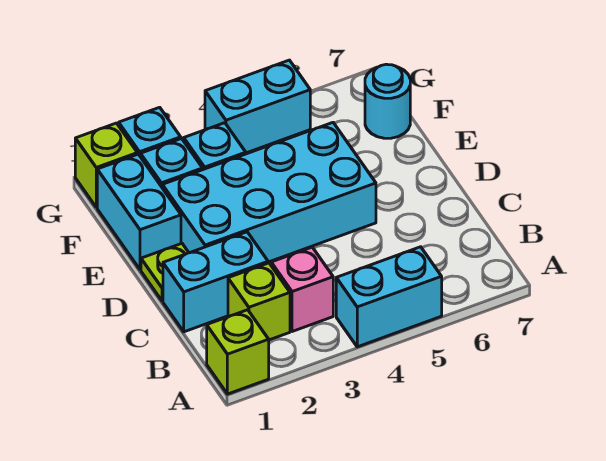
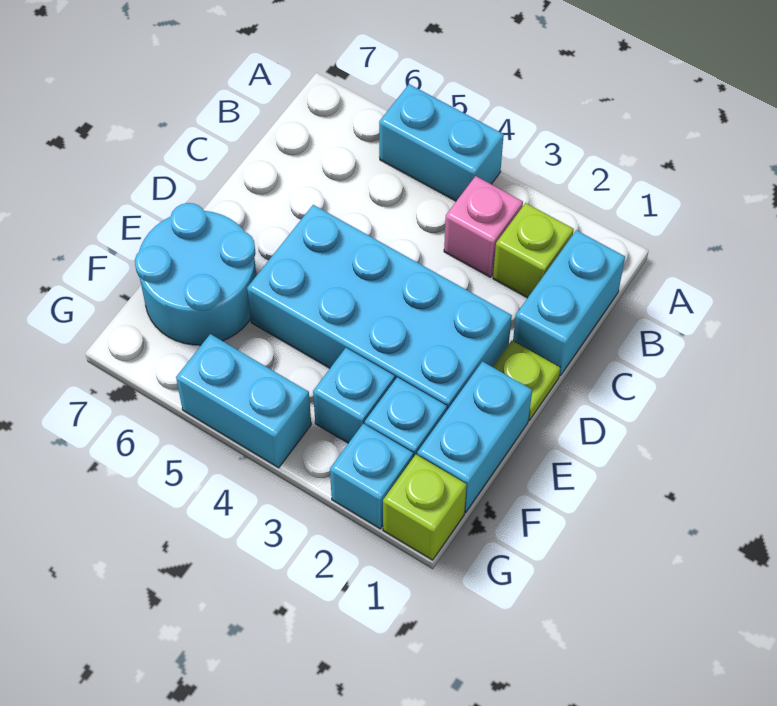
lime 1x1 brick [207,310,269,394] -> none
cyan 1x2 brick [163,232,268,332] -> cyan 1x2 brick turned to [513,230,625,376]
cyan 1x1 round brick [365,64,410,138] -> cyan 2x2 round brick [135,203,256,345]

